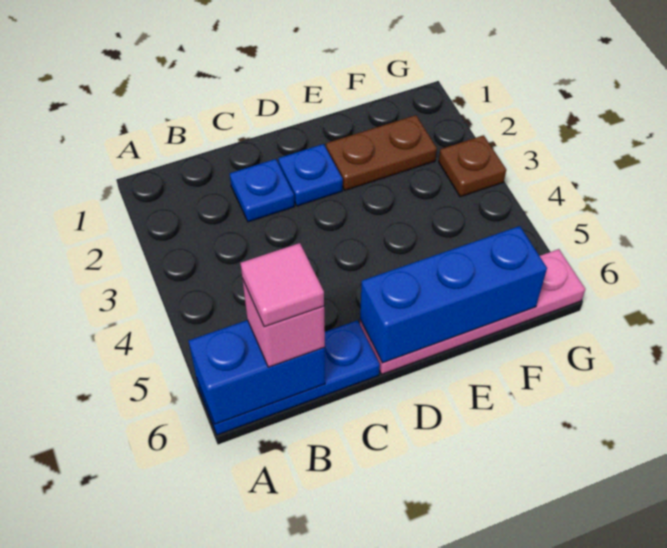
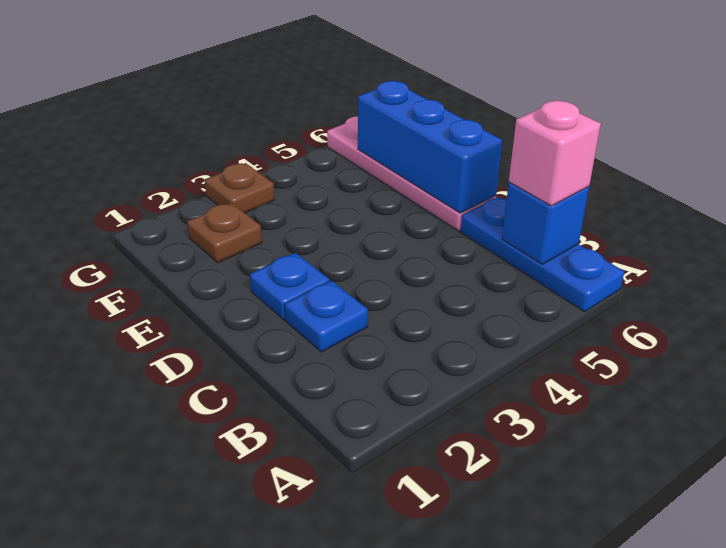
blue 1x2 brick [189,320,325,424] -> blue 1x1 brick [502,182,589,264]
pink 1x1 tile [241,243,324,327] -> none
brown 1x2 plate [326,115,437,190] -> brown 1x1 plate [187,203,262,263]

